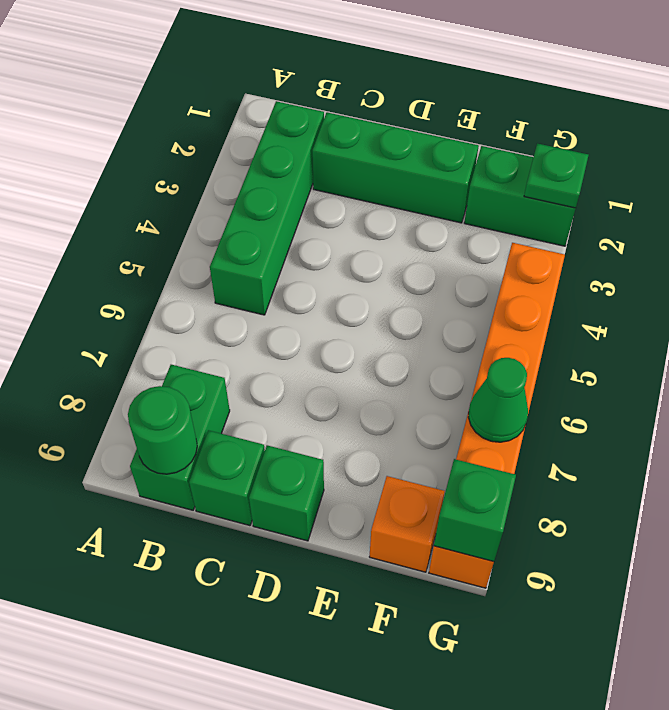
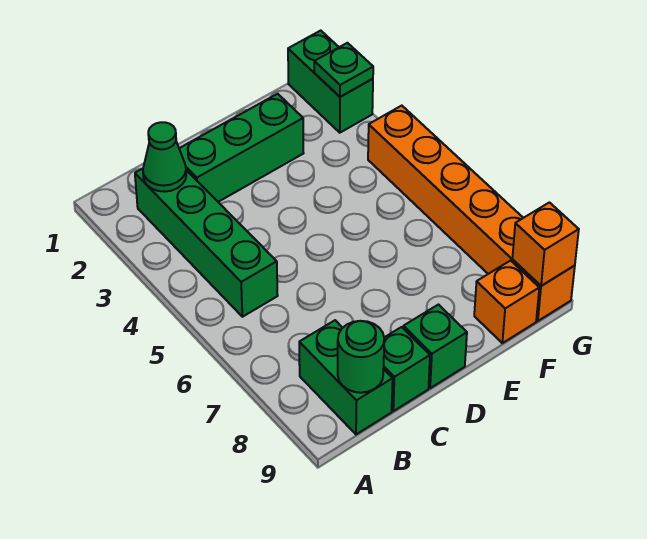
green 1x2 brick [464,146,576,246] -> green 1x2 brick turned to [288,31,373,133]
green 1x1 cone [469,358,528,442] -> green 1x1 cone moved to [143,122,186,192]
green 1x1 brick [434,459,516,562] -> orange 1x1 brick [512,202,579,286]

